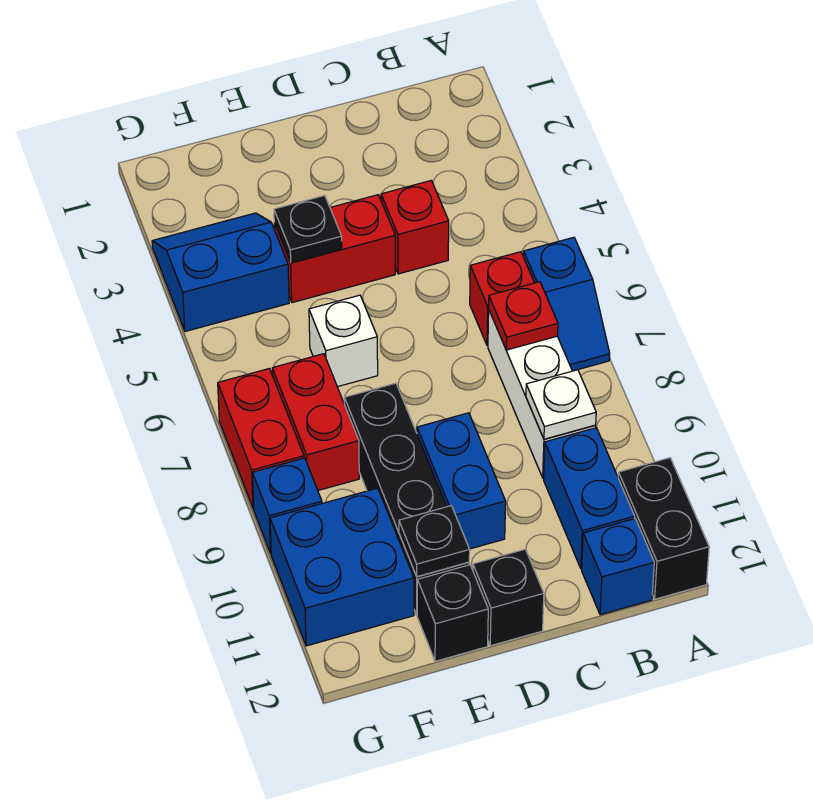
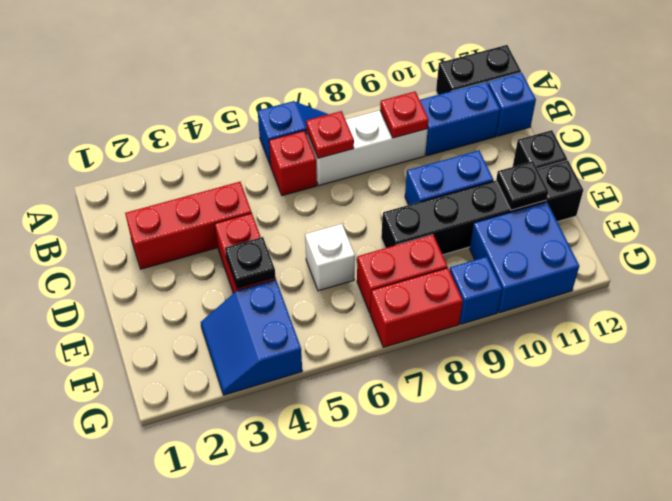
white 1x1 plate [526,370,596,439] -> red 1x1 plate [380,92,429,138]
red 1x1 brick [381,181,449,274] -> red 1x3 brick [125,182,252,269]

